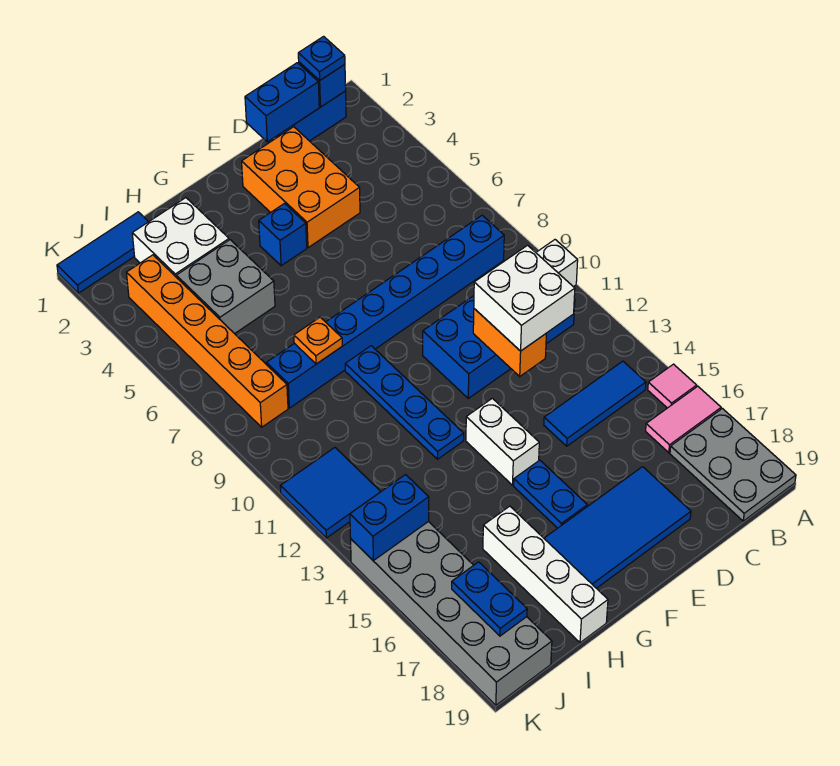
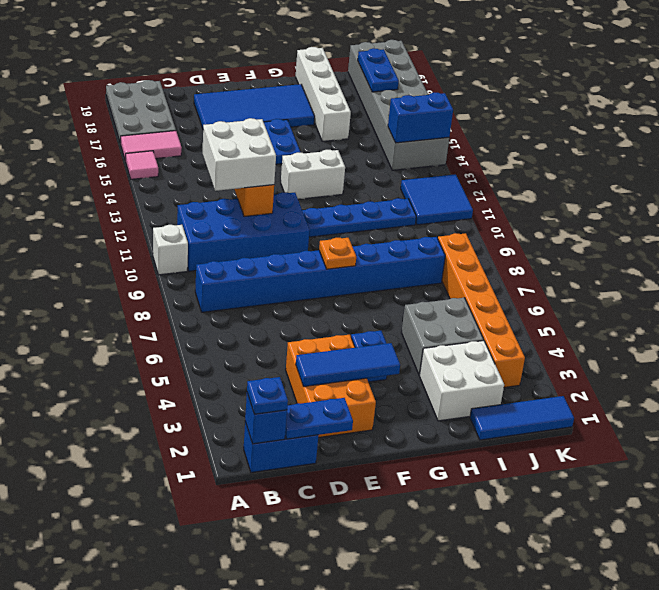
blue 1x3 tile [544,361,646,446] -> blue 1x3 tile moved to [296,343,400,387]
blue 1x2 brick [245,63,319,142] -> blue 1x2 plate [285,398,353,439]
white 1x2 brick [466,398,539,485] -> white 1x2 brick turned to [281,150,345,199]
blue 1x4 plate [345,346,464,459] -> blue 1x4 plate turned to [302,198,416,237]
orange 1x1 plate [294,317,342,364] -> orange 1x1 plate moved to [319,238,356,269]

